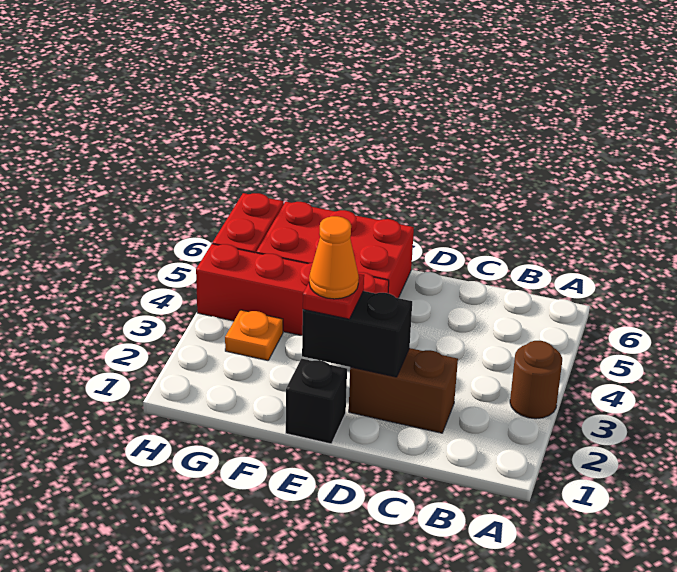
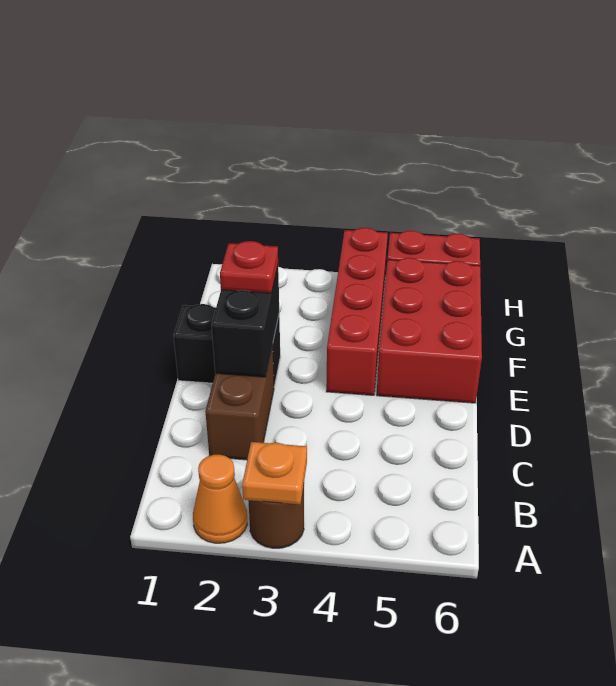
black 1x1 brick [286,359,347,444] -> black 1x2 brick [174,304,280,386]
orange 1x1 cone [309,216,359,299] -> orange 1x1 cone moved to [193,455,247,543]
orange 1x1 plate [225,310,283,360] -> orange 1x1 plate moved to [242,442,307,504]

